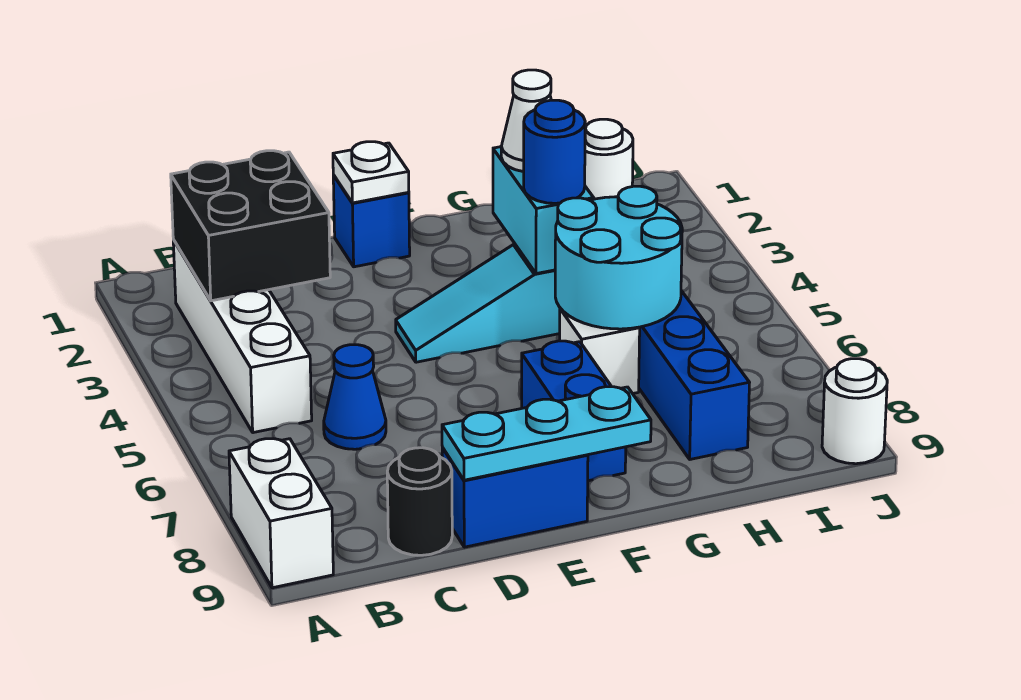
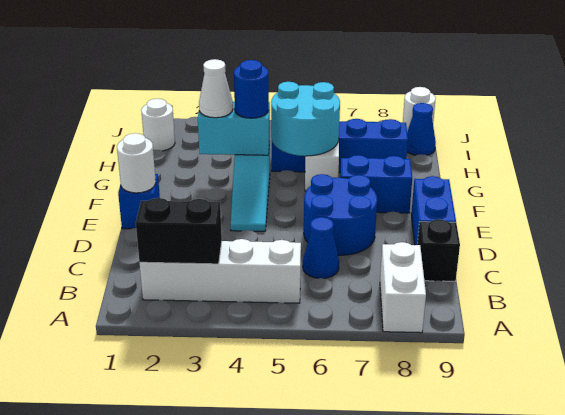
white 1x2 brick [229,439,333,588] -> white 1x2 brick turned to [380,242,426,333]
black 2x2 brick [171,151,330,301] -> black 1x2 brick [136,198,222,264]
black 1x1 round brick [387,448,452,555] -> black 1x1 brick [417,219,460,281]
none -> blue 2x2 round brick [304,174,377,255]
cyan 1x3 plate [442,387,651,480] -> none
white 1x1 plate [333,142,409,203] -> white 1x1 round brick [117,133,156,193]
none -> blue 1x1 cone [407,103,436,155]

